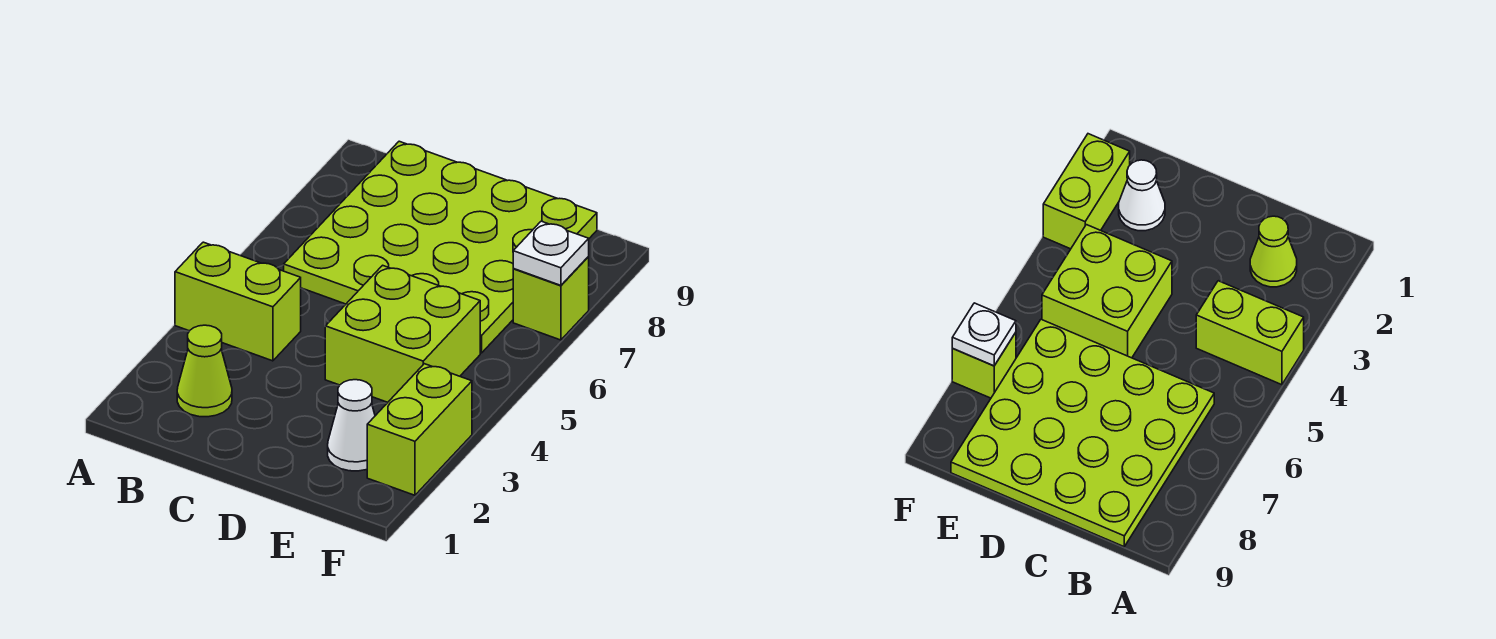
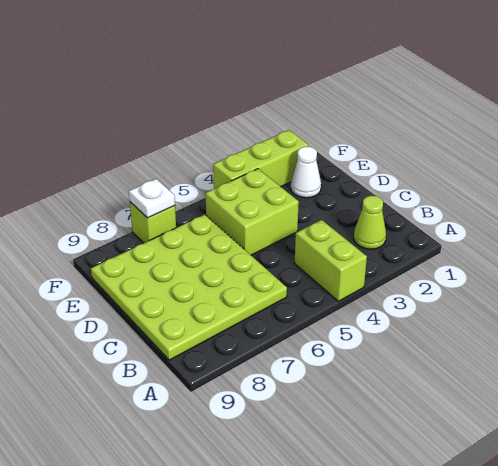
lime 1x2 brick [367,364,472,495] -> lime 1x3 brick [213,130,308,189]

